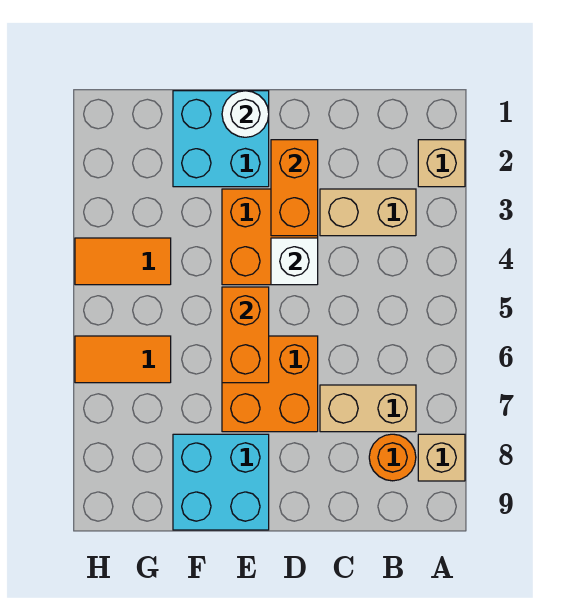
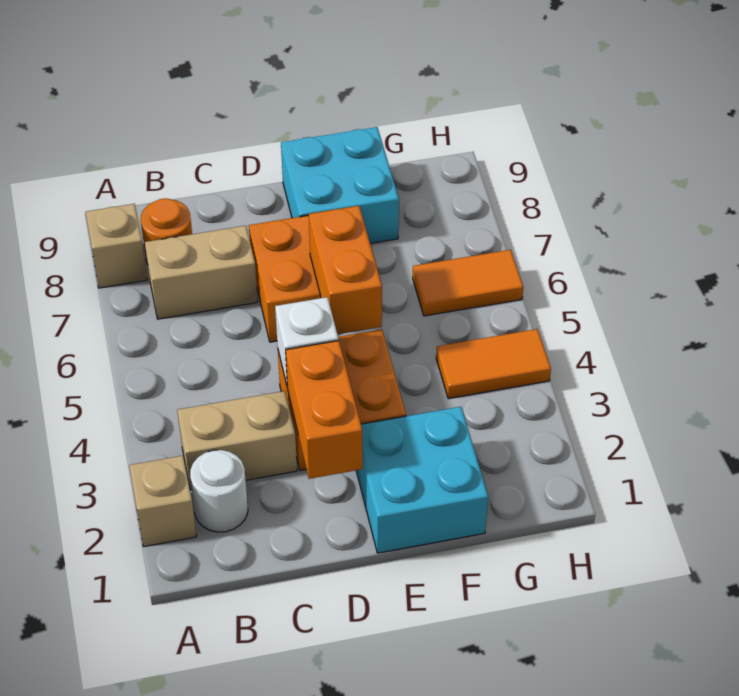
white 1x1 round brick [222,91,269,137] -> white 1x1 round brick moved to [190,450,248,532]

